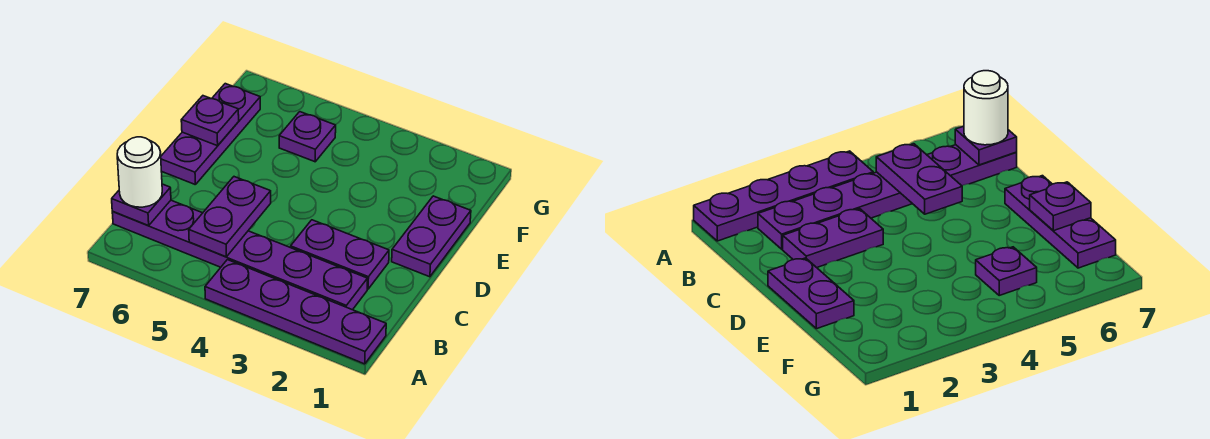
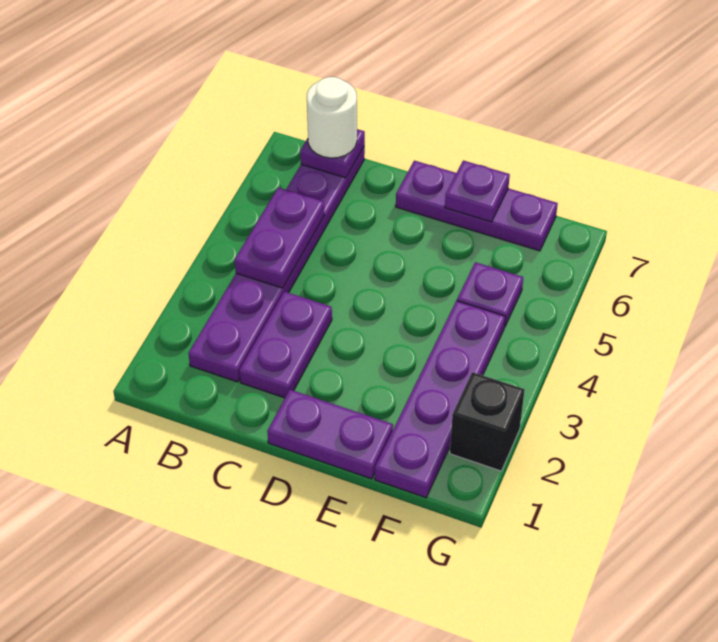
purple 1x4 plate [205,260,386,364] -> purple 1x4 plate moved to [375,301,505,498]
purple 1x2 plate [189,177,271,257] -> purple 1x2 plate turned to [235,187,324,288]
none -> black 1x1 brick [450,372,525,471]

